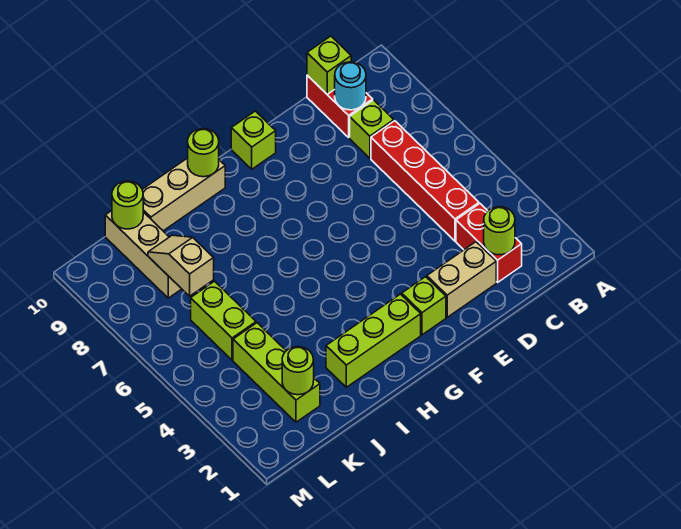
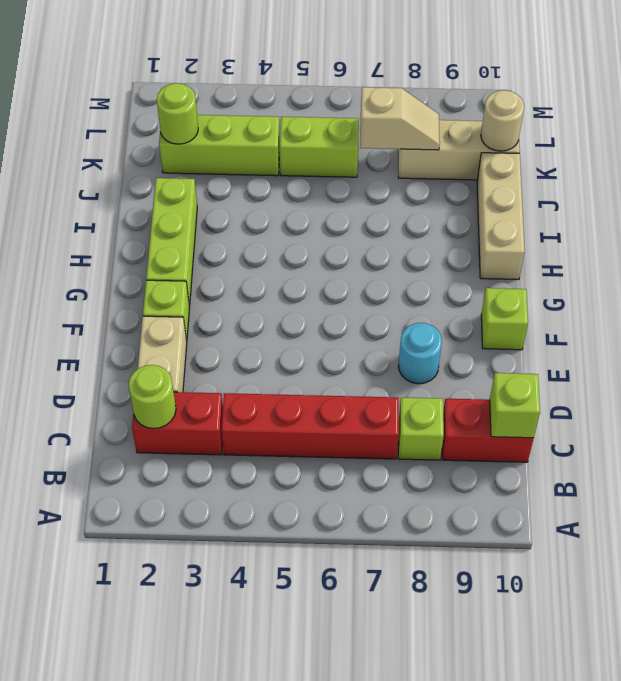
cyan 1x1 round brick [335,62,366,110] -> cyan 1x1 round brick moved to [398,323,442,384]
lime 1x1 round brick [188,129,219,177] -> none
lime 1x1 round brick [112,181,143,229] -> tan 1x1 round brick [481,90,524,151]

